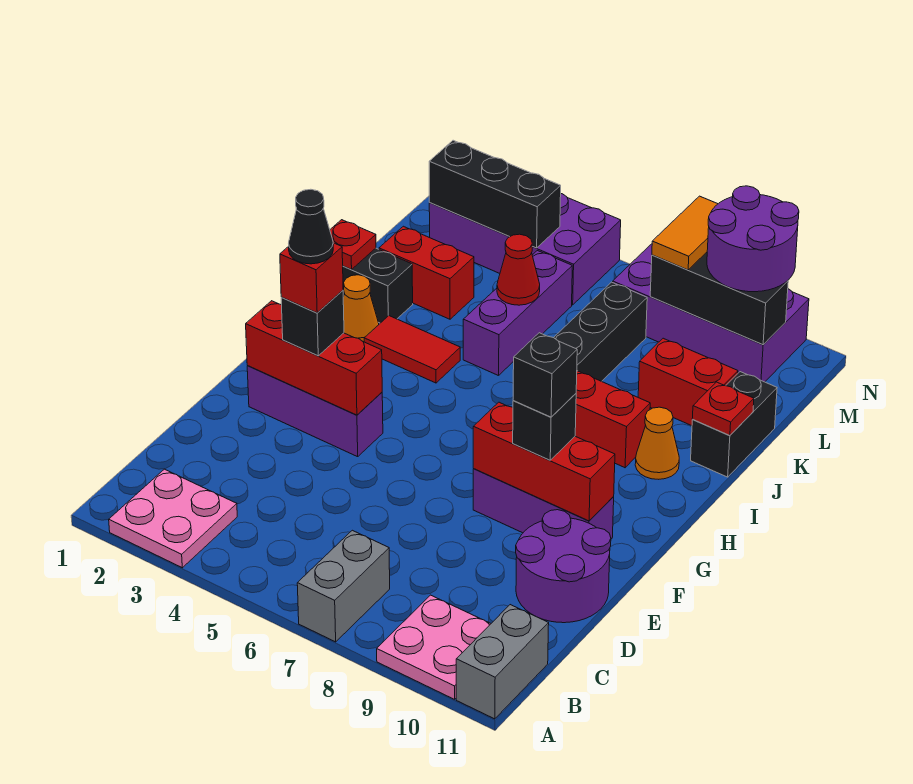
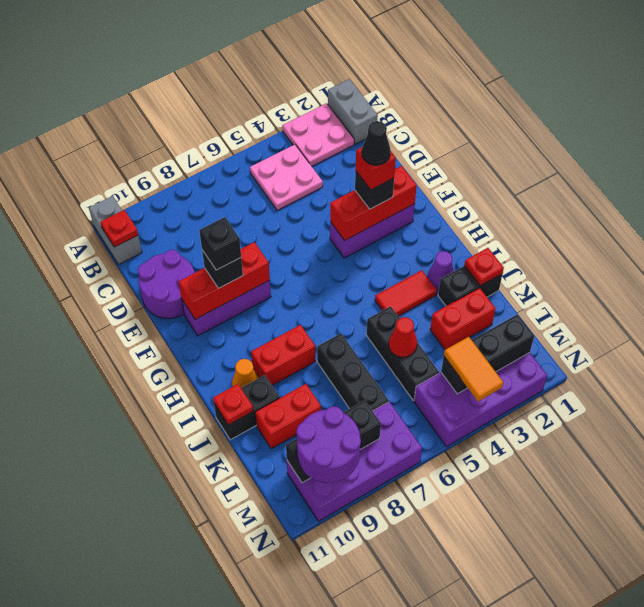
grey 1x2 brick [297,530,390,642] -> grey 1x2 brick moved to [328,79,378,144]
pink 2x2 plate [377,595,491,699] -> pink 2x2 plate moved to [250,145,323,210]
none -> red 1x1 plate [101,210,138,247]
orange 1x1 cone [343,275,379,342] -> purple 1x1 cone [428,251,454,290]
purple 1x3 brick [463,251,572,376] -> black 1x3 brick [366,306,439,400]
black 1x2 brick [691,372,777,477] -> black 1x2 brick turned to [214,375,280,440]
orange 1x2 tile [652,196,717,270] -> orange 1x2 tile moved to [444,337,503,401]

